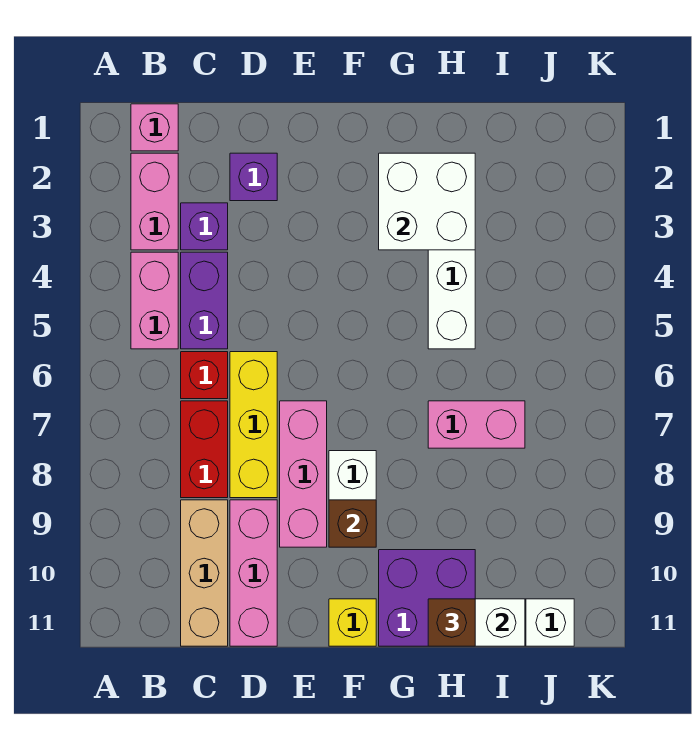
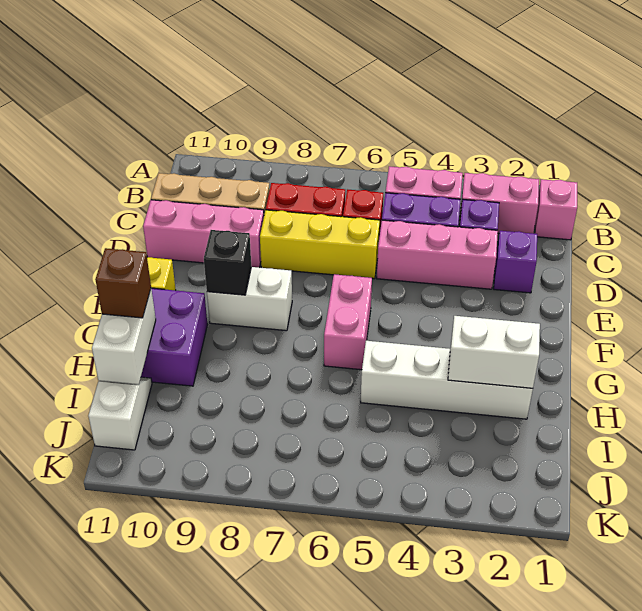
pink 1x3 brick [280,401,327,547] -> pink 1x3 brick moved to [377,220,498,289]
brown 1x1 brick [329,500,376,547] -> black 1x1 brick [204,230,251,295]
white 2x2 brick [379,153,475,250] -> white 1x2 brick [448,316,540,388]
pink 1x2 brick [428,401,525,448] -> pink 1x2 brick moved to [324,274,372,370]

